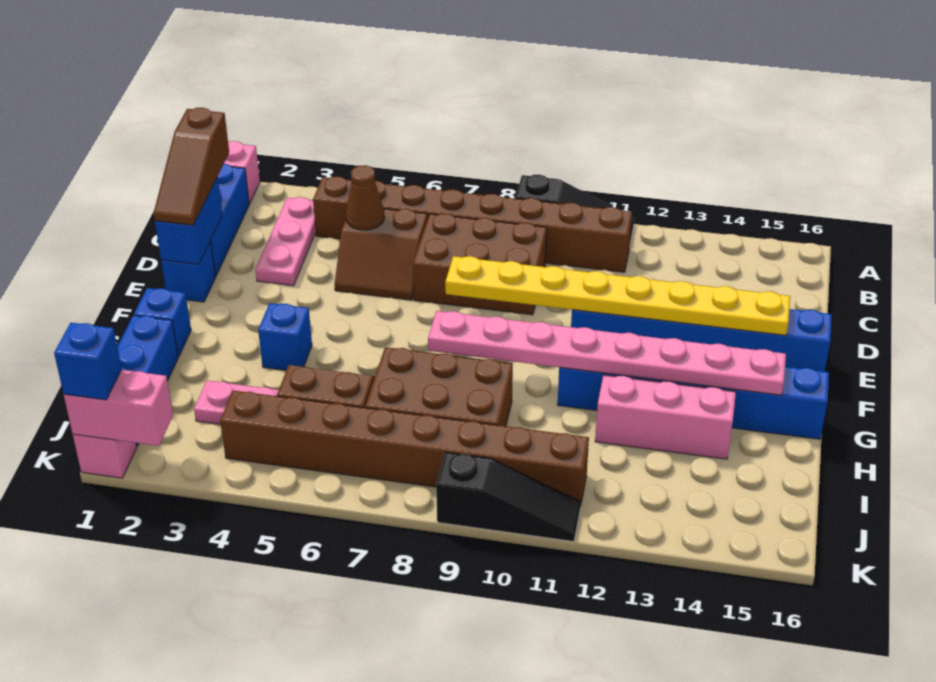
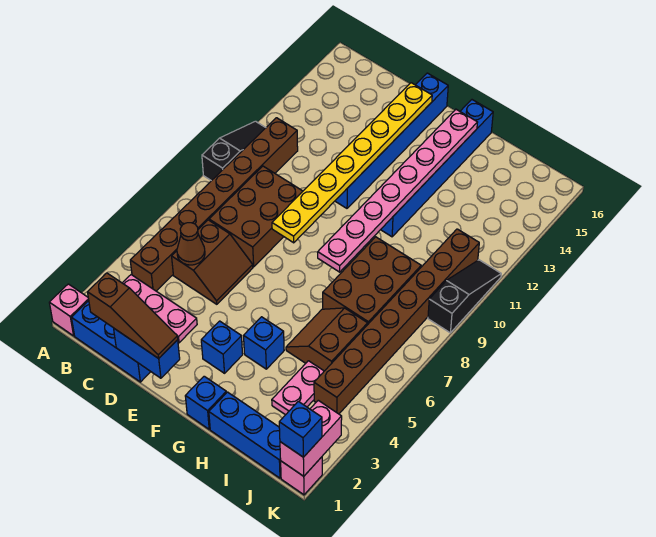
blue 1x1 brick [161,241,216,302] -> blue 1x1 brick moved to [201,321,243,373]
pink 1x3 brick [595,375,736,459] -> none

